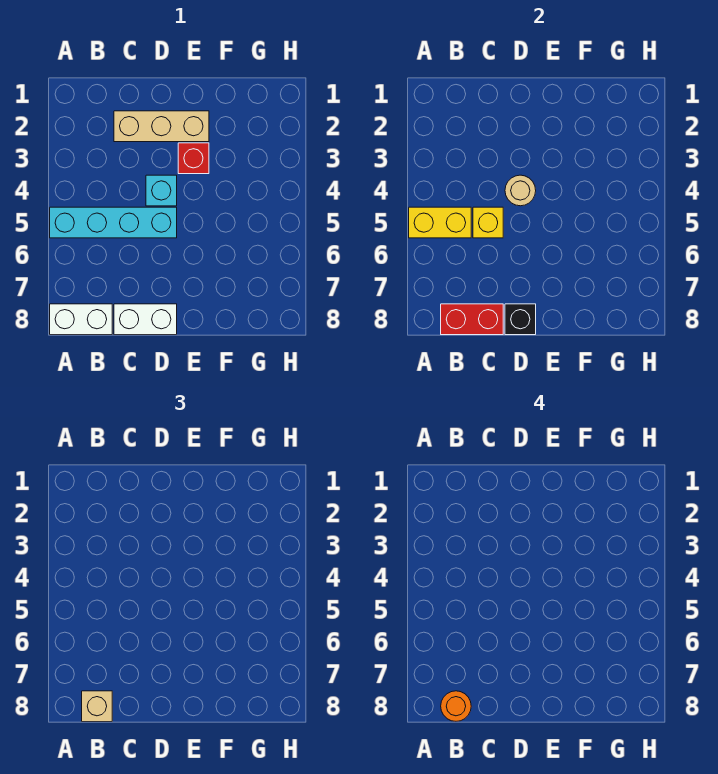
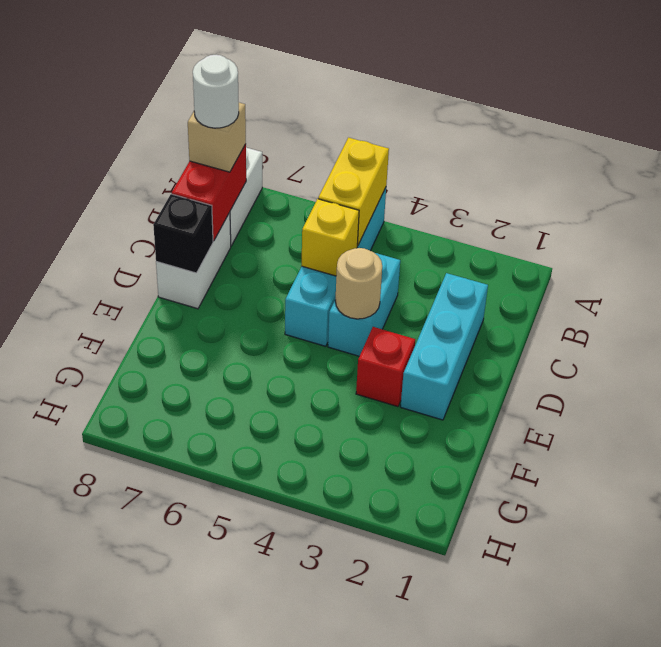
orange 1x1 round brick [441,691,471,721] -> white 1x1 round brick [193,55,239,128]
tan 1x3 brick [114,111,209,142] -> cyan 1x3 brick [401,273,488,420]
cyan 1x1 brick [146,175,177,206] -> cyan 1x2 brick [328,253,400,356]

